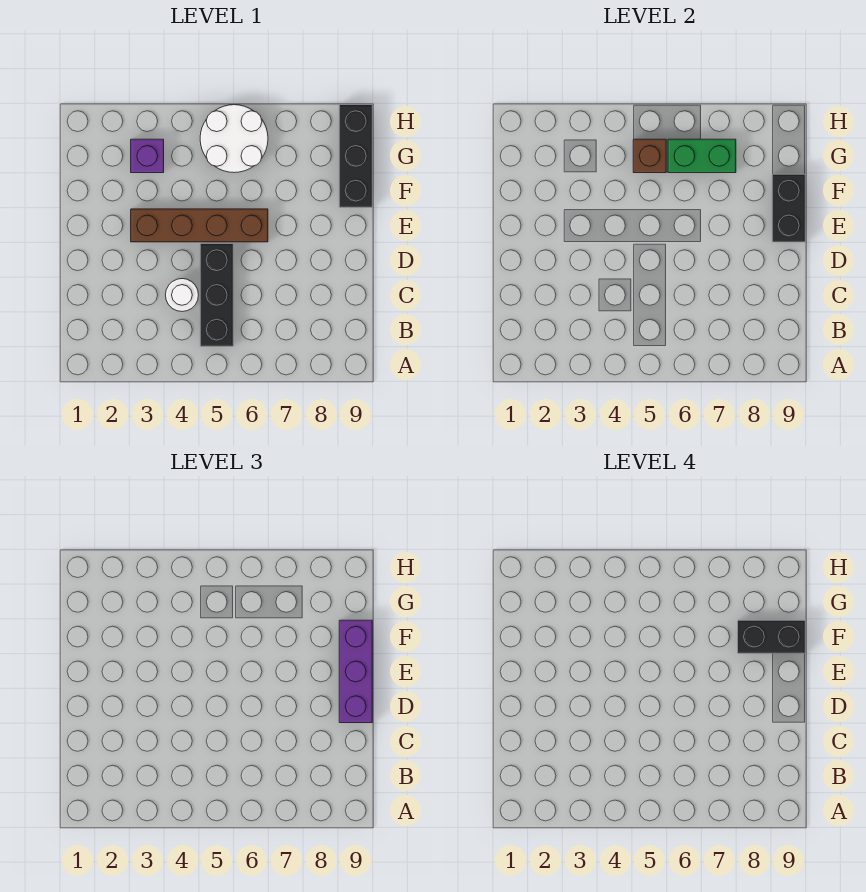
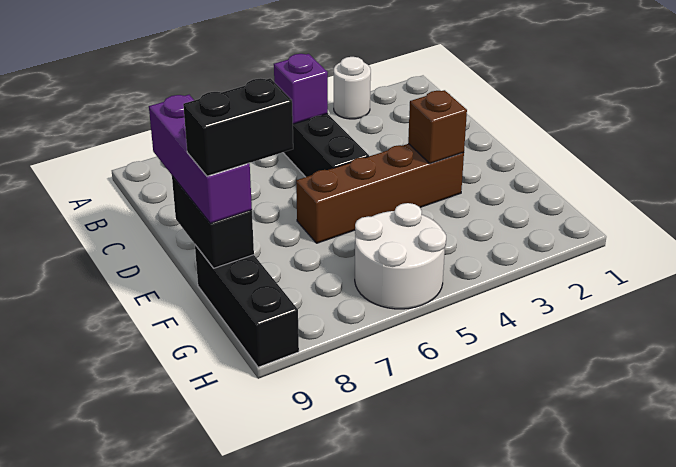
white 1x1 round brick [166,279,198,312] -> white 1x1 round brick moved to [334,57,371,119]
purple 1x1 brick [131,139,164,173] -> purple 1x1 brick moved to [274,54,328,124]
brown 1x1 brick [633,139,666,173] -> brown 1x1 brick moved to [408,90,467,163]
green 1x2 brick [668,139,736,173] -> none

